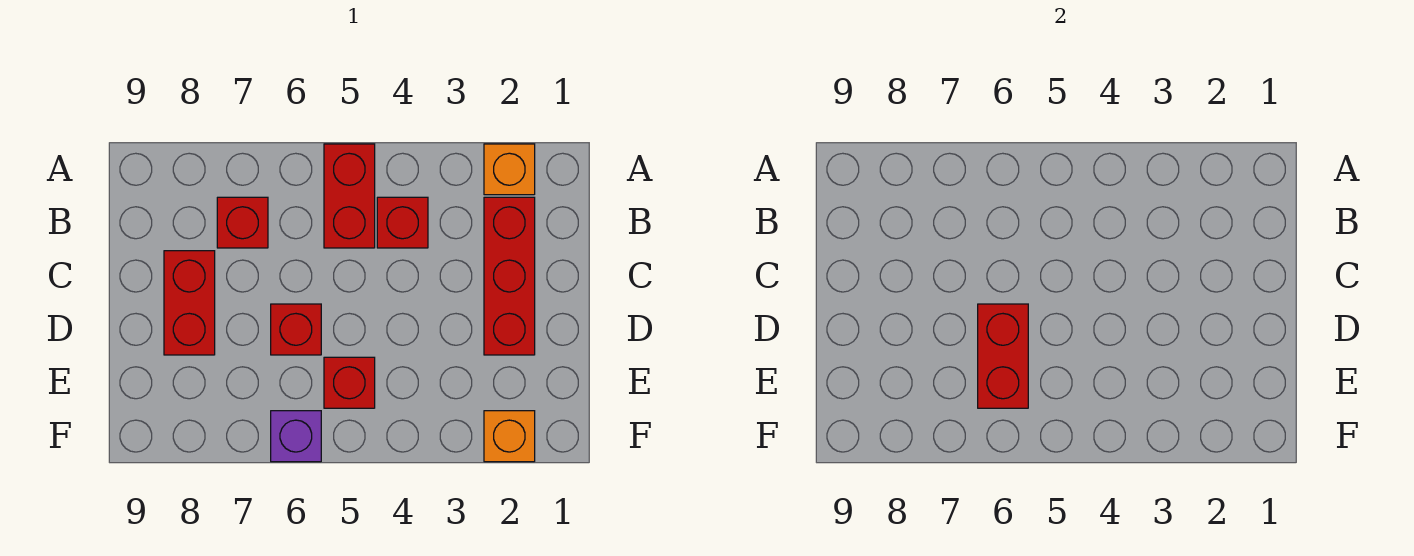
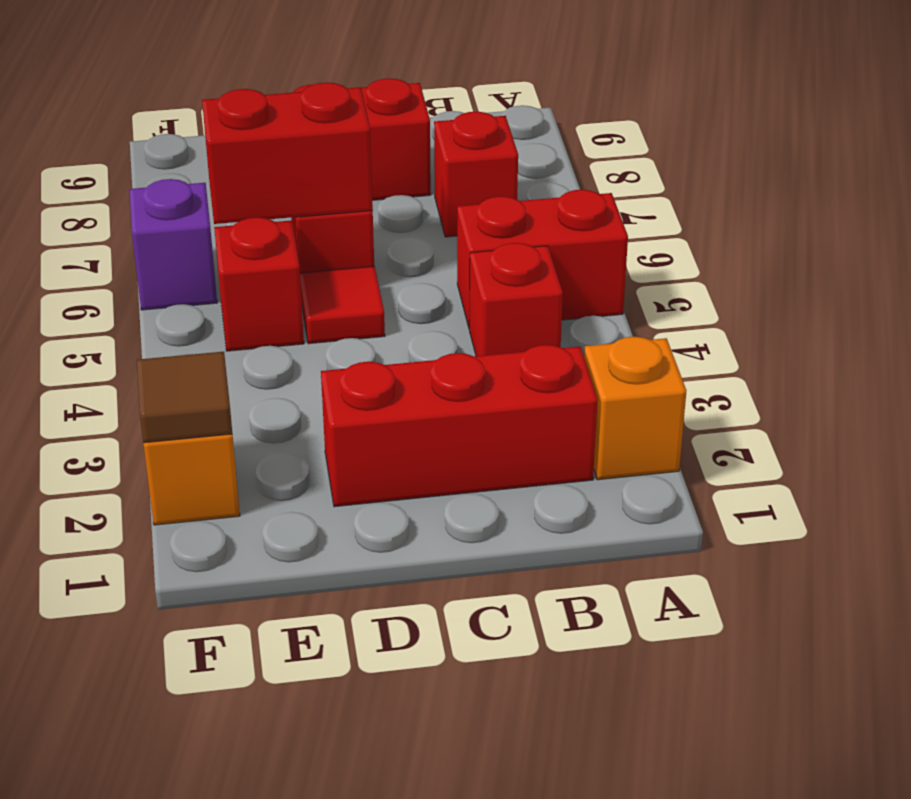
none -> red 1x1 tile [300,266,385,344]
none -> brown 1x1 tile [137,352,232,443]

